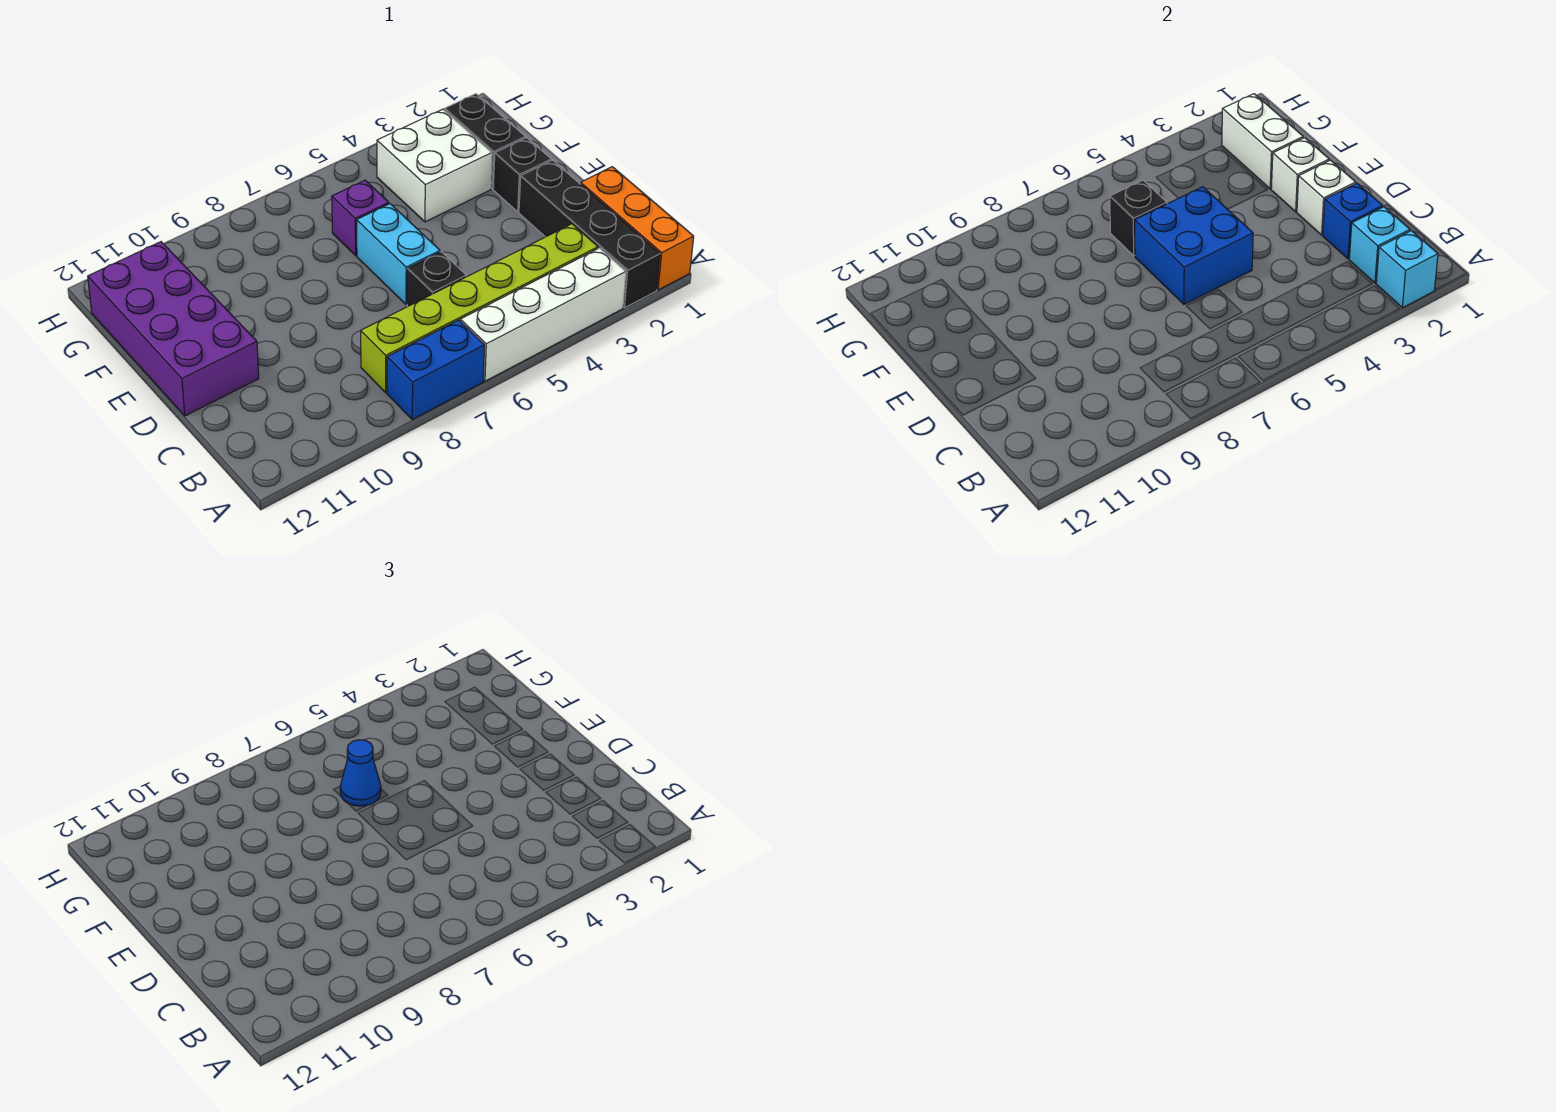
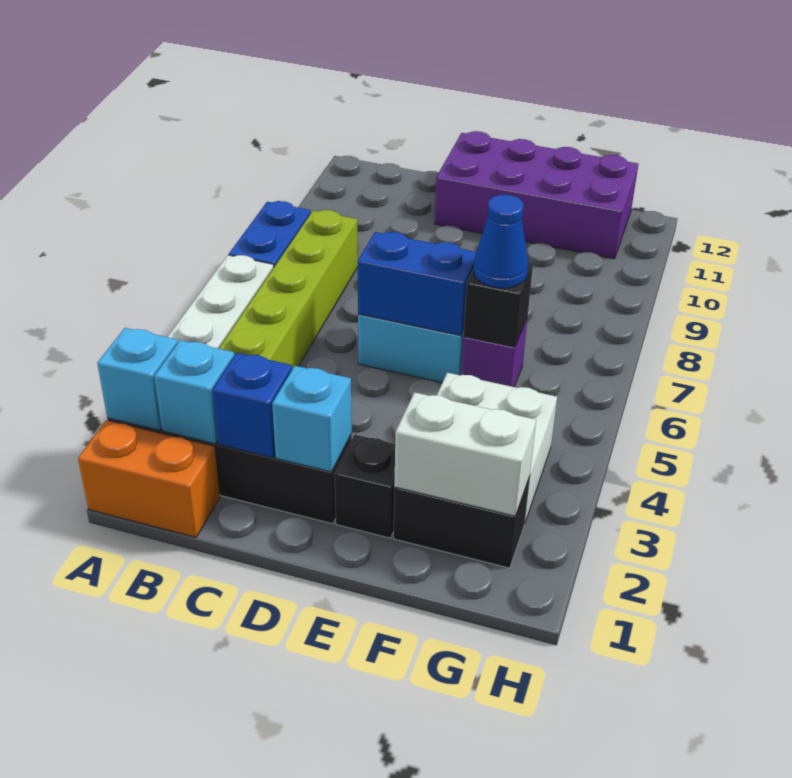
orange 1x3 brick [581,167,694,290] -> orange 1x2 brick [78,420,220,537]
black 1x1 brick [407,252,466,306] -> none
white 1x1 brick [1297,160,1356,235] -> cyan 1x1 brick [272,366,352,472]
blue 2x2 brick [1135,187,1253,304] -> blue 1x2 brick [358,232,476,336]
white 1x1 brick [1271,138,1329,212] -> none

